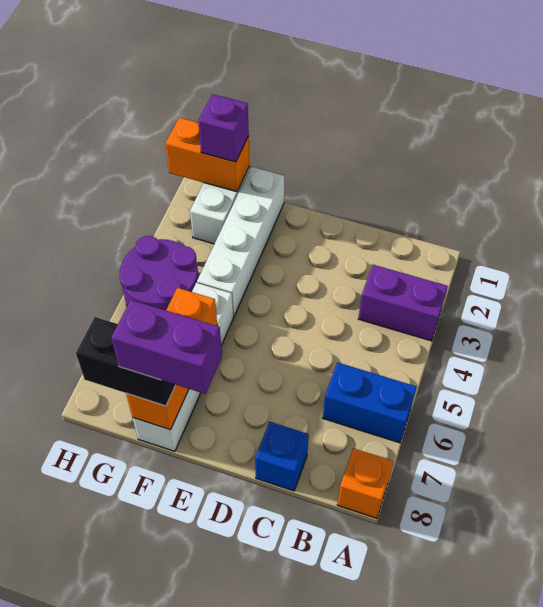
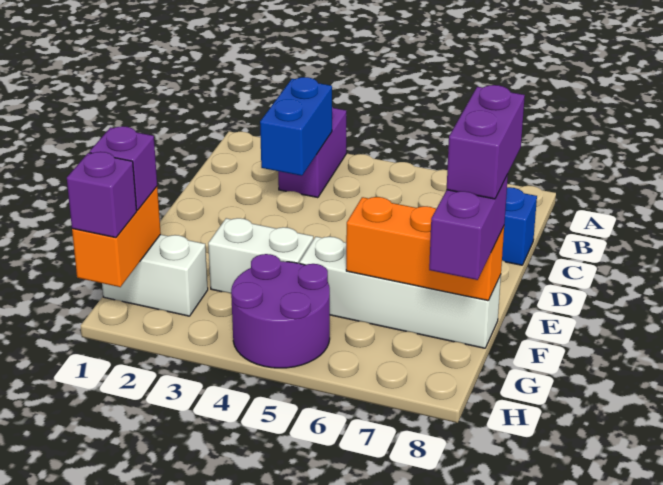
blue 1x2 brick [323,362,416,443] -> blue 1x2 brick moved to [260,77,332,176]
orange 1x1 brick [337,448,393,518] -> none
white 1x4 brick [197,167,284,317] -> white 1x2 brick [208,218,313,293]
black 1x2 brick [76,317,175,406] -> purple 1x2 brick [429,174,508,280]
none -> purple 1x1 brick [67,152,137,238]

